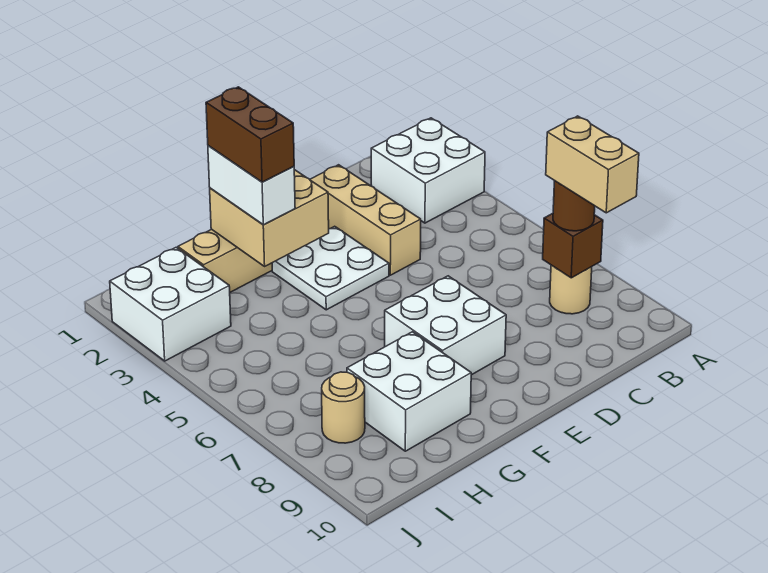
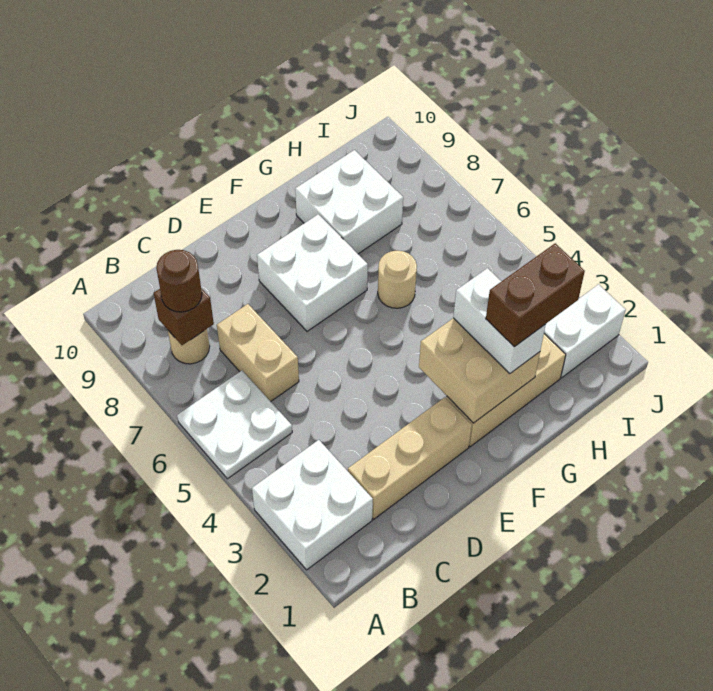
tan 1x2 brick [546,116,639,213] -> tan 1x2 brick moved to [217,304,299,401]
tan 1x3 brick [310,165,421,275] -> tan 1x3 brick turned to [348,397,472,519]
white 2x2 plate [272,226,389,310] -> white 2x2 plate moved to [177,371,292,479]
brown 1x2 brick [206,87,294,182] -> brown 1x2 brick turned to [486,243,585,347]
white 2x2 brick [110,247,231,361] -> white 1x2 brick [544,284,626,378]
tan 1x1 round brick [322,372,365,443] -> tan 1x1 round brick moved to [378,251,417,308]

